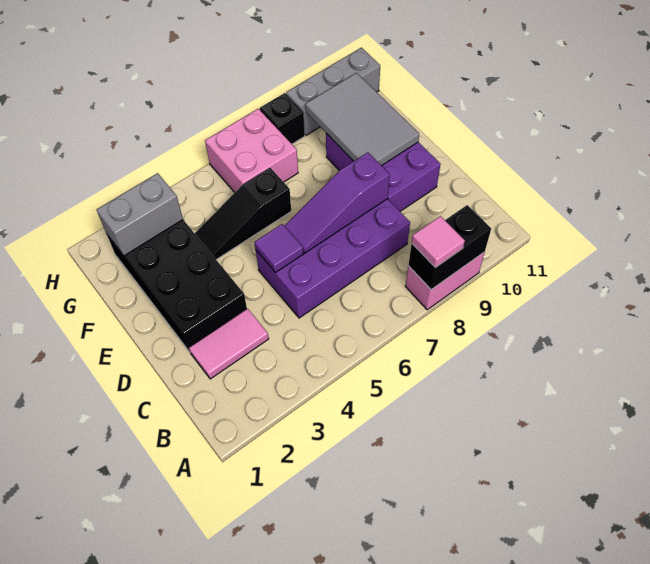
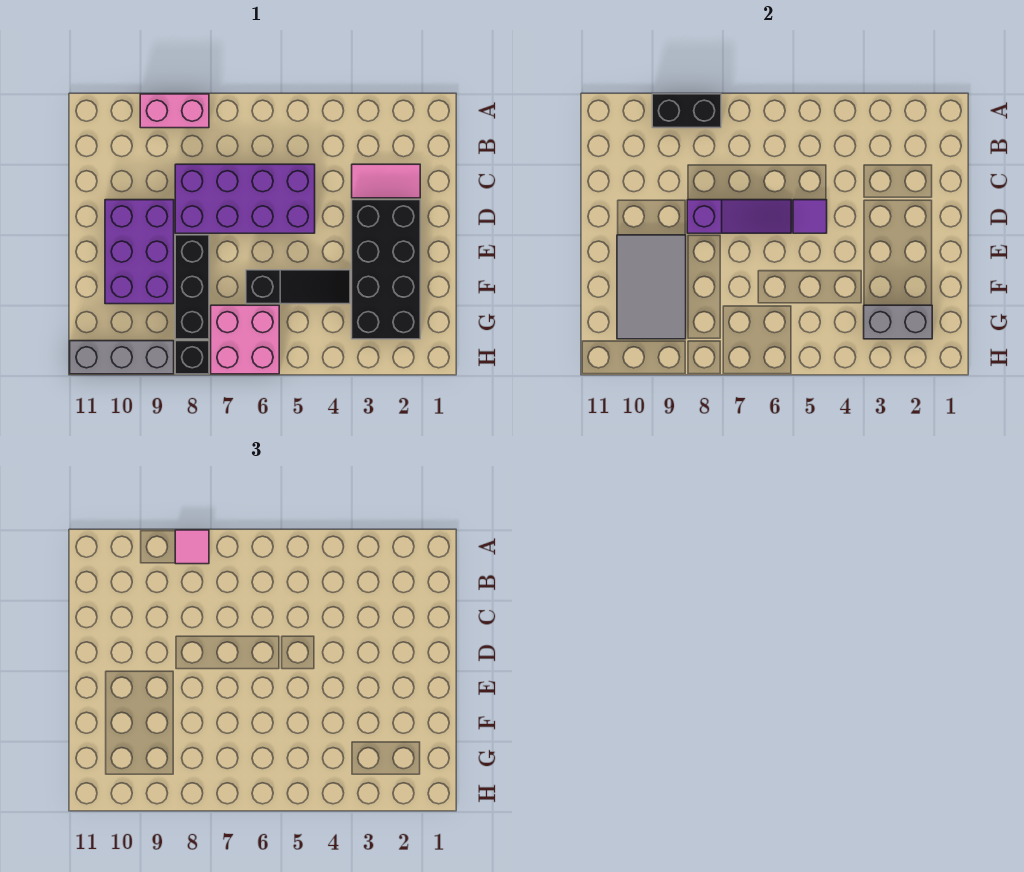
none -> black 1x3 brick [175,235,209,339]

